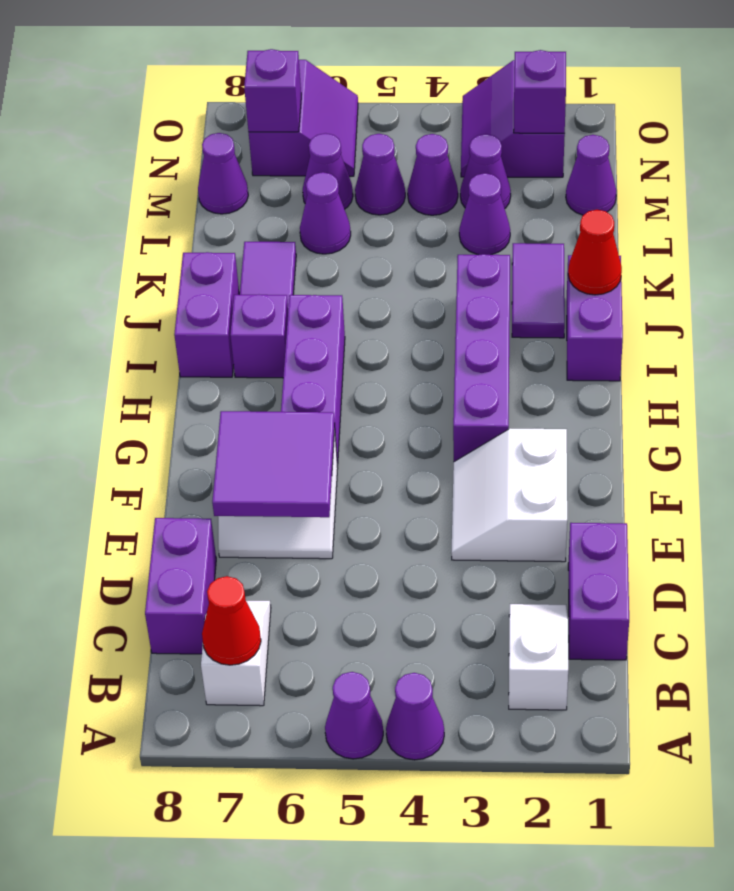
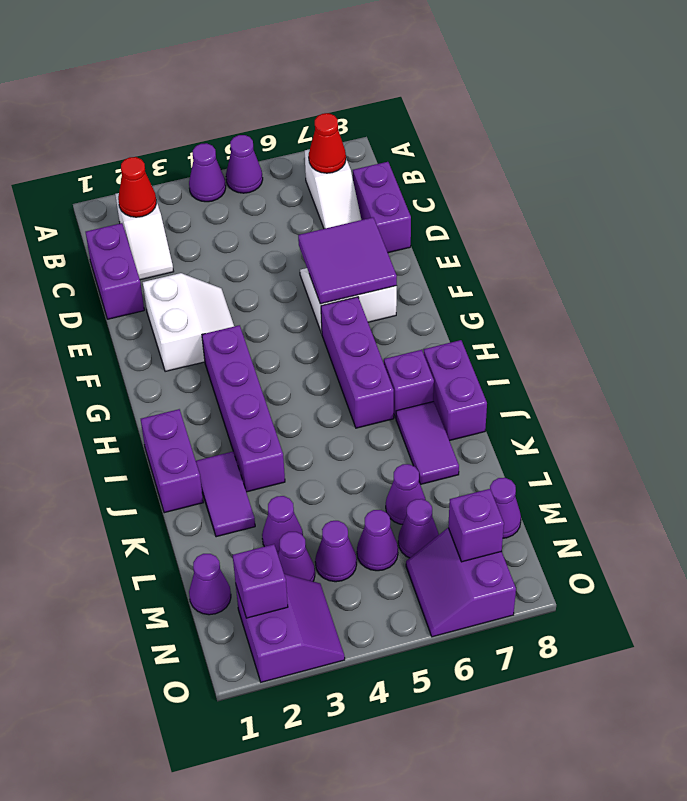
red 1x1 cone [568,210,622,295] -> red 1x1 cone moved to [118,157,156,217]

